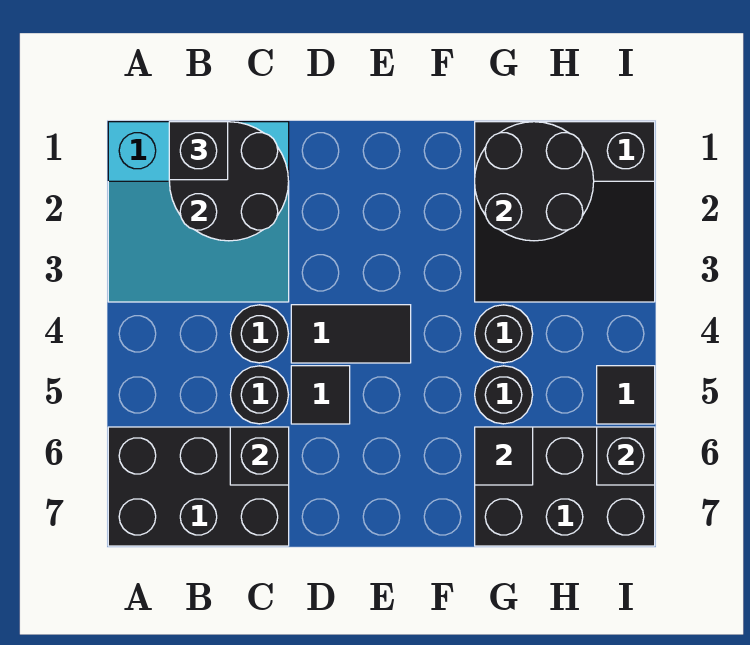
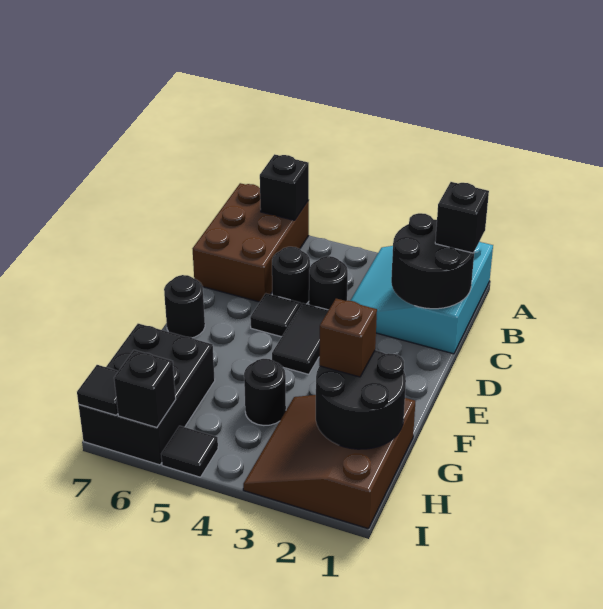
black 2x3 brick [108,427,289,546] -> brown 2x3 brick [193,183,309,302]
black 1x1 brick [230,427,289,485] -> black 1x1 brick moved to [260,154,309,220]
black 3x3 slope [475,122,655,302] -> brown 3x3 slope [243,395,415,529]
none -> brown 1x1 brick [319,299,377,377]
black 1x1 round brick [475,366,533,424] -> black 1x1 round brick moved to [164,275,205,338]
black 1x1 tile [475,427,533,485] -> black 1x1 tile moved to [77,365,118,415]

